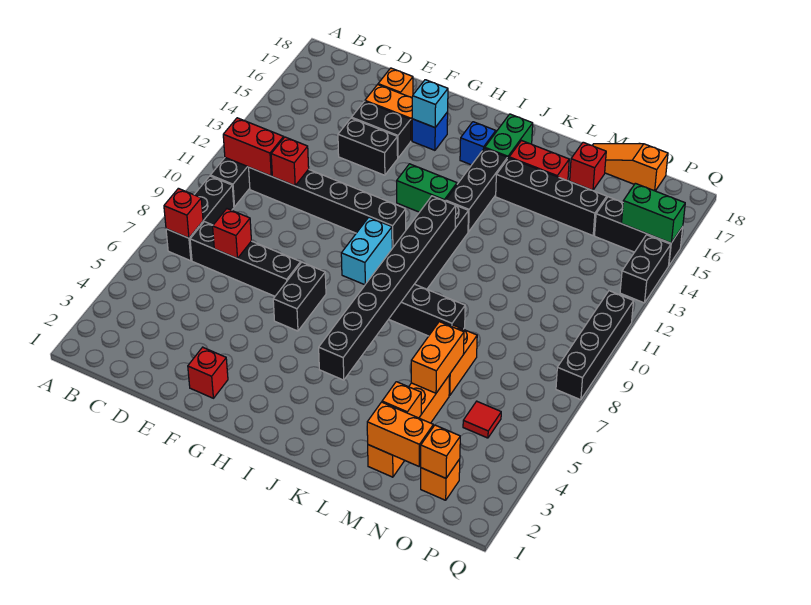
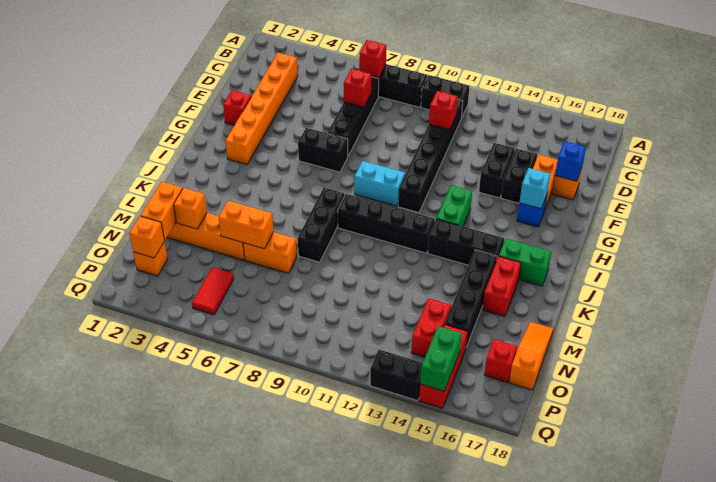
red 1x2 brick [223,118,284,176] -> red 1x2 brick moved to [411,298,451,357]
none -> orange 1x6 brick [226,53,298,164]
blue 1x1 brick [460,122,496,165] -> blue 1x1 brick moved to [555,141,586,181]
black 1x8 brick [319,196,456,380] -> none
red 1x1 brick [570,142,606,190] -> red 1x1 brick moved to [484,339,517,382]
red 1x1 tile [463,401,501,438] -> red 1x2 tile [192,267,234,315]
black 1x3 brick [594,197,683,265] -> red 1x3 brick [419,325,468,408]
black 1x4 brick [556,291,634,400] -> none

